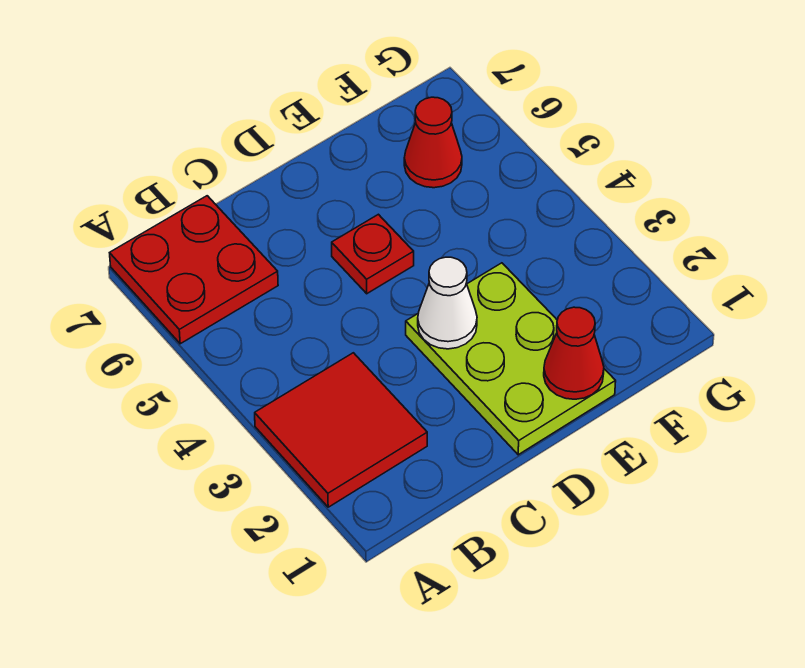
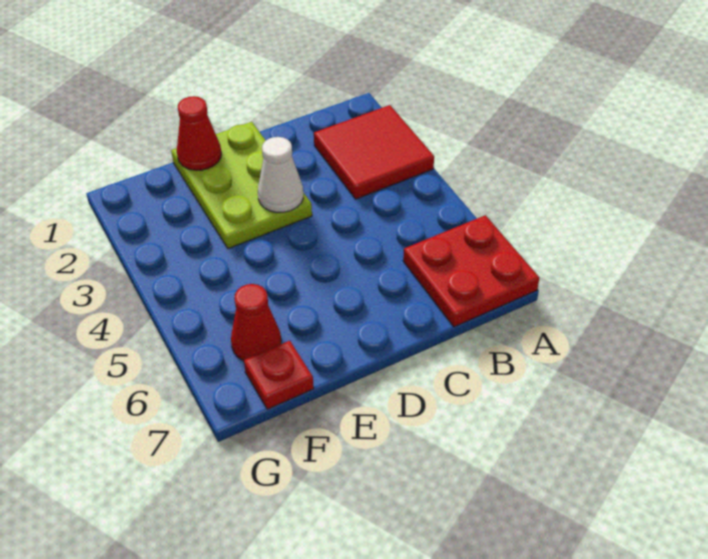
red 1x1 plate [332,214,414,294] -> red 1x1 plate moved to [244,341,314,409]

